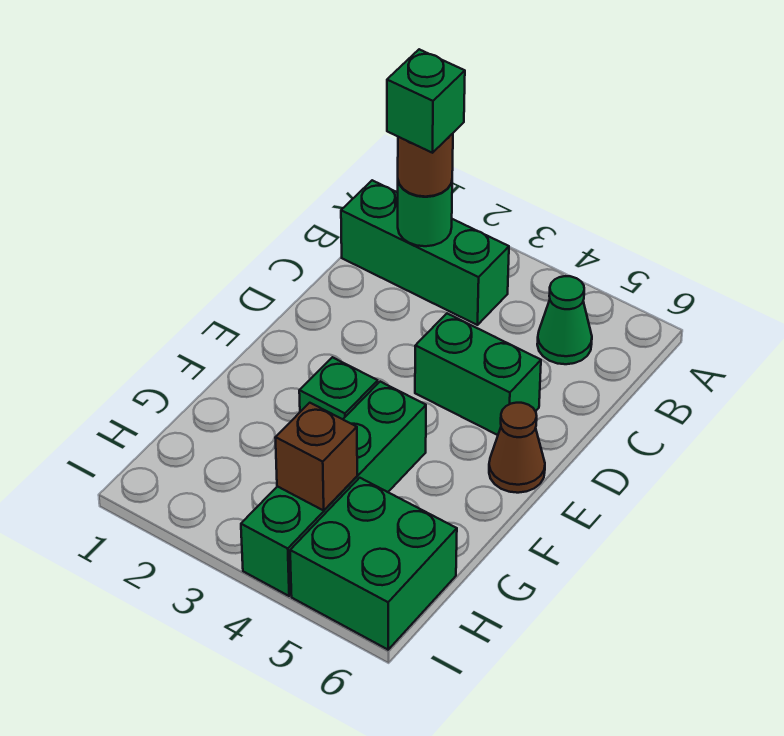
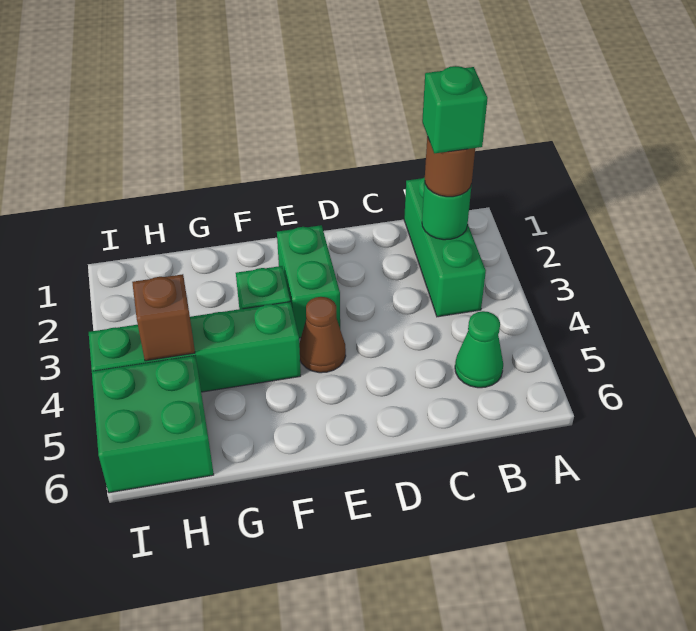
green 1x2 brick [415,313,541,435] -> green 1x2 brick moved to [277,225,340,338]
brown 1x1 cone [489,403,545,493] -> brown 1x1 cone moved to [299,297,346,373]

